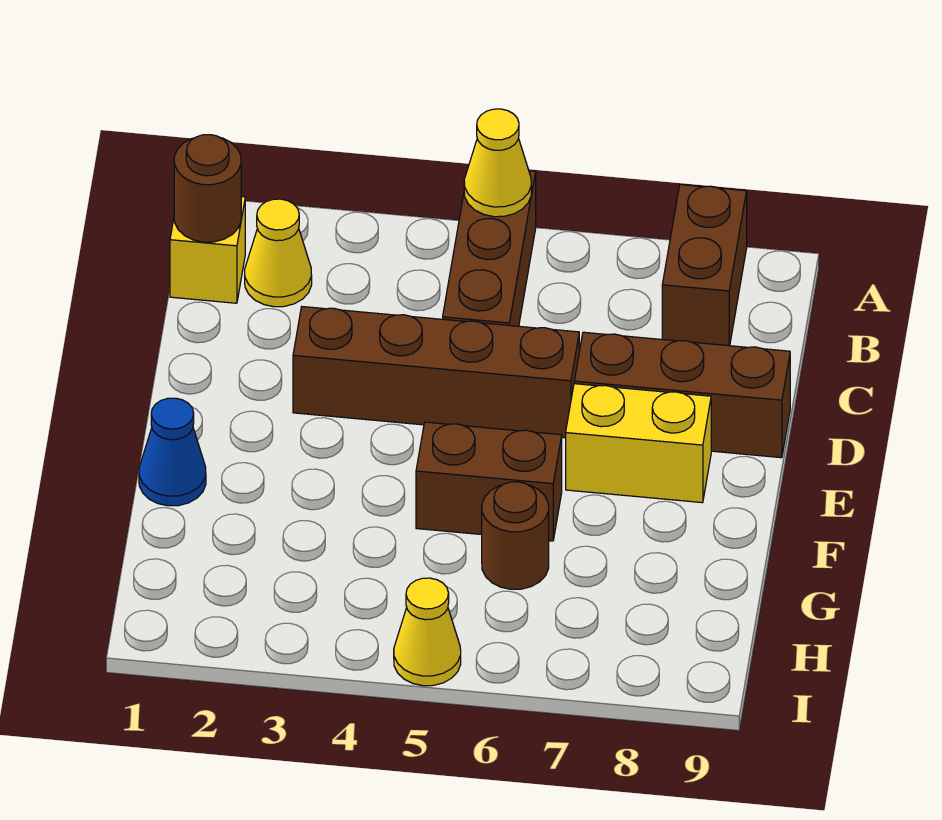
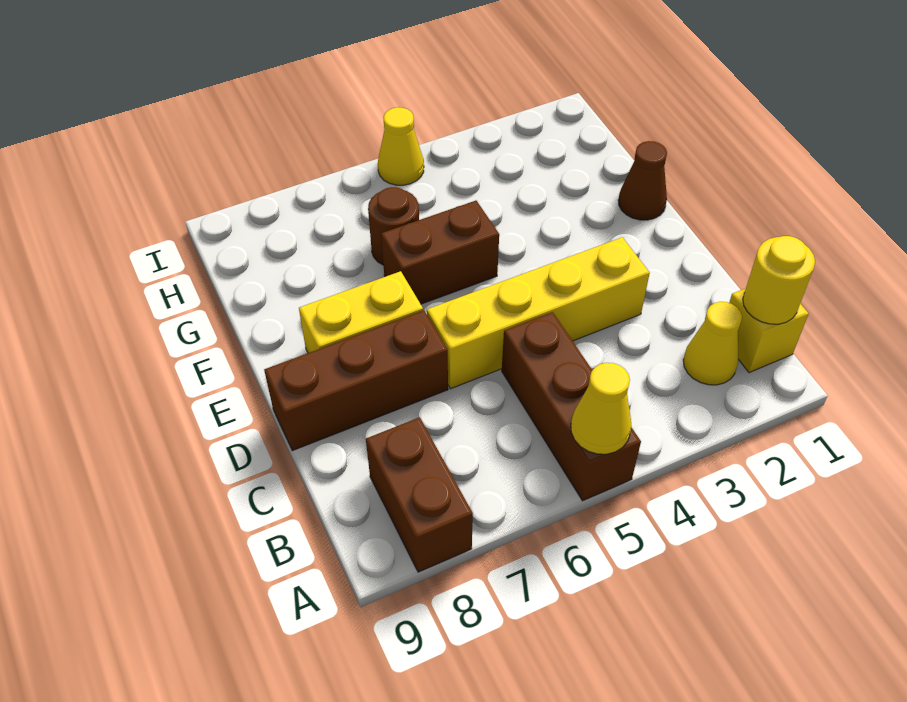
brown 1x1 round brick [174,135,241,242] -> yellow 1x1 round brick [743,236,815,324]
brown 1x4 brick [293,307,579,438] -> yellow 1x4 brick [427,237,650,389]
blue 1x1 cone [139,398,206,506] -> brown 1x1 cone [618,141,667,220]

